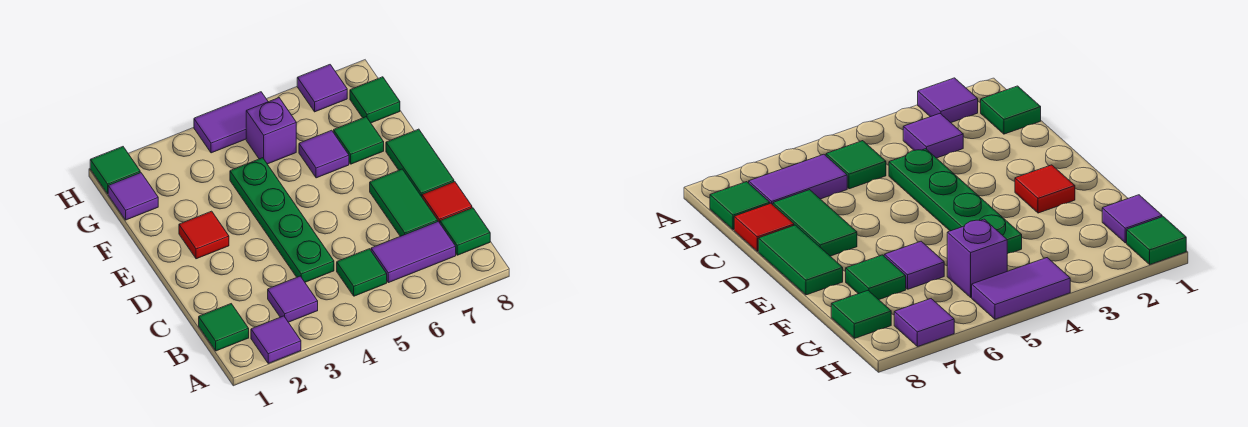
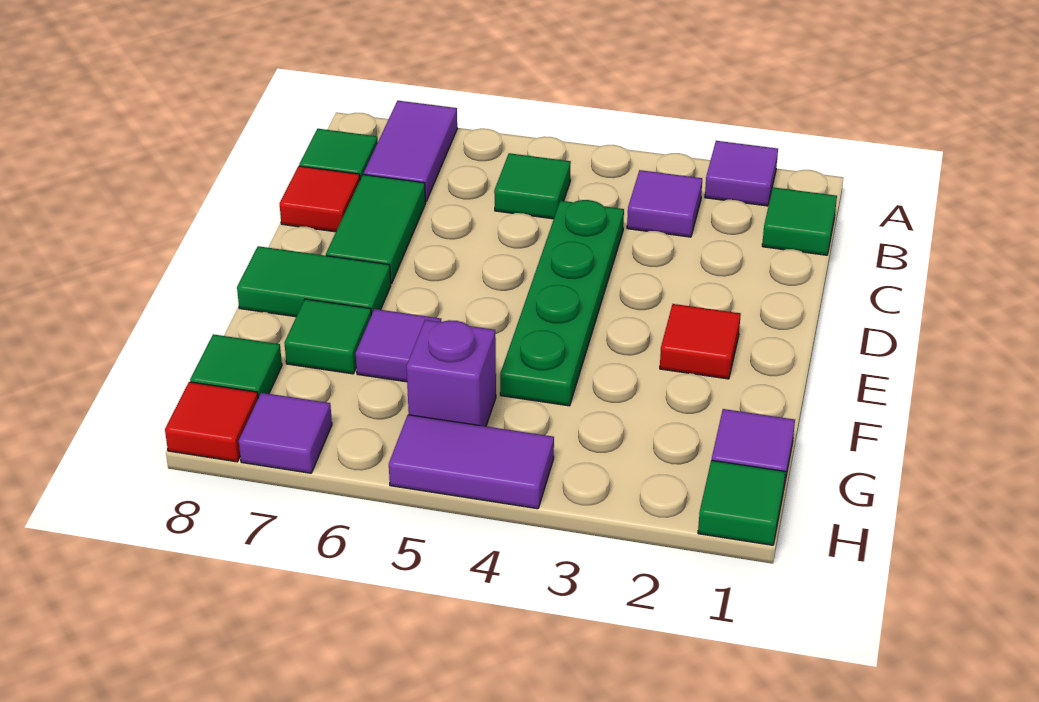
purple 1x2 tile [371,221,456,283] -> purple 1x2 tile turned to [364,101,457,202]
green 1x2 tile [386,129,454,197] -> green 1x2 tile turned to [237,246,391,317]
none -> red 1x1 tile [165,382,258,462]

